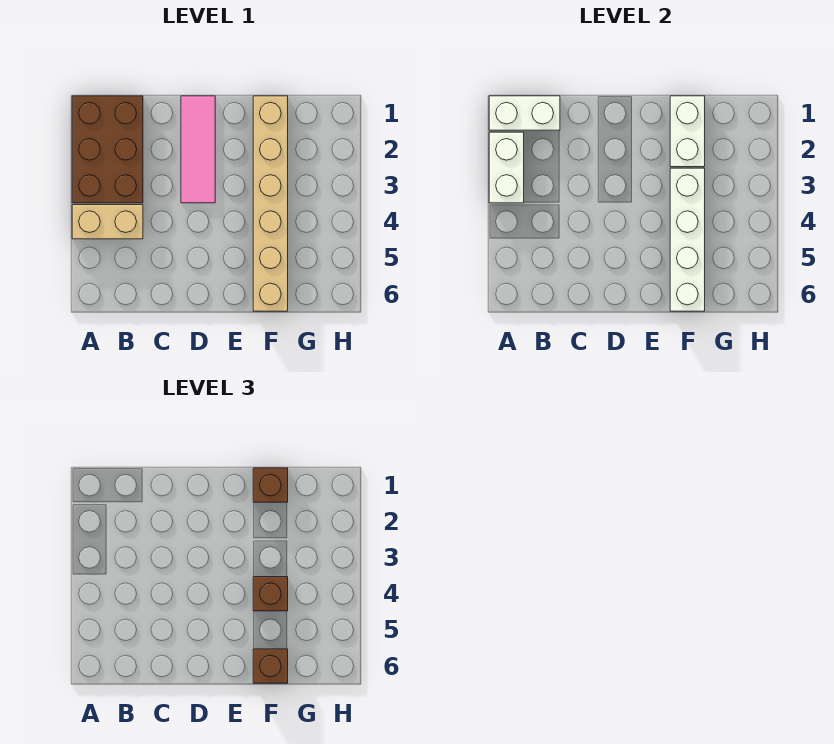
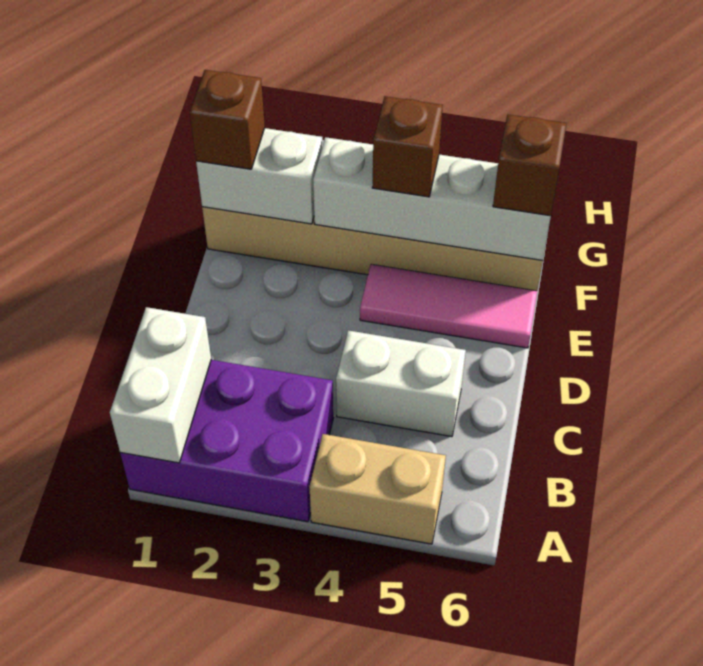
brown 2x3 brick [72,96,143,203] -> purple 2x3 brick [120,360,333,522]
white 1x2 brick [489,132,524,203] -> white 1x2 brick moved to [336,330,466,437]
tan 1x2 brick [72,205,143,239] -> tan 1x2 brick turned to [310,434,446,544]
pink 1x3 tile [181,96,215,203] -> pink 1x3 tile moved to [360,264,537,348]

